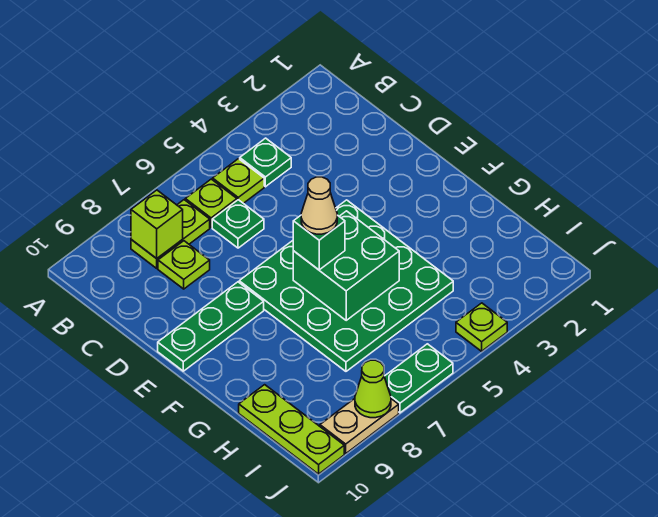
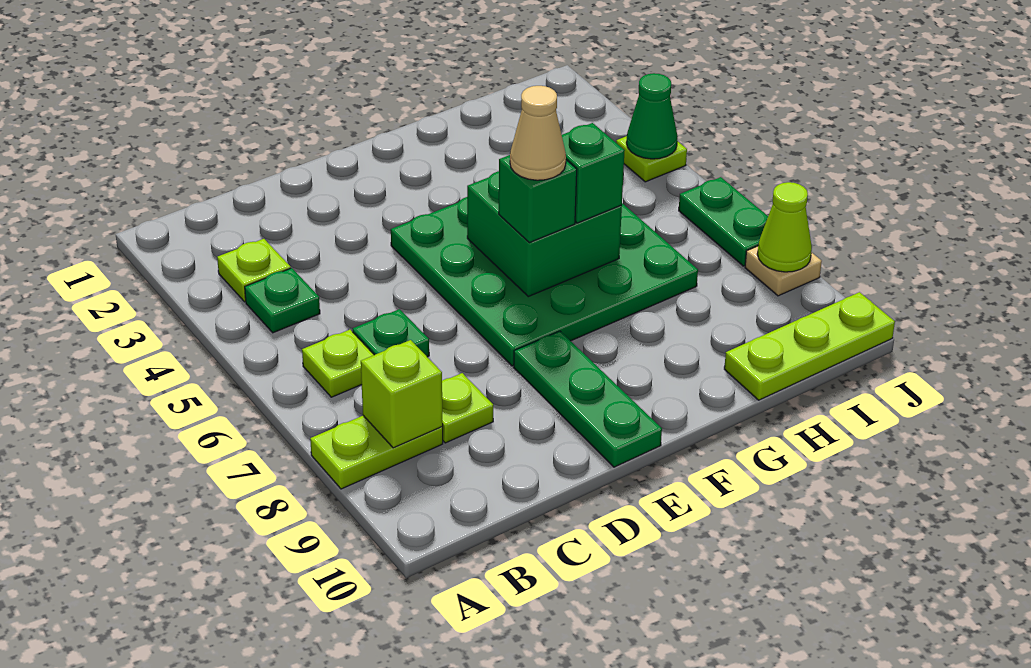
lime 1x1 plate [213,159,264,203] -> lime 1x1 plate moved to [217,239,291,302]
lime 1x2 plate [131,200,210,268] -> lime 1x2 plate turned to [310,416,443,489]
none -> green 1x1 brick [562,123,625,223]
none -> green 1x1 cone [626,73,678,159]
tan 1x2 plate [320,399,399,454] -> tan 1x1 plate [745,246,822,296]

